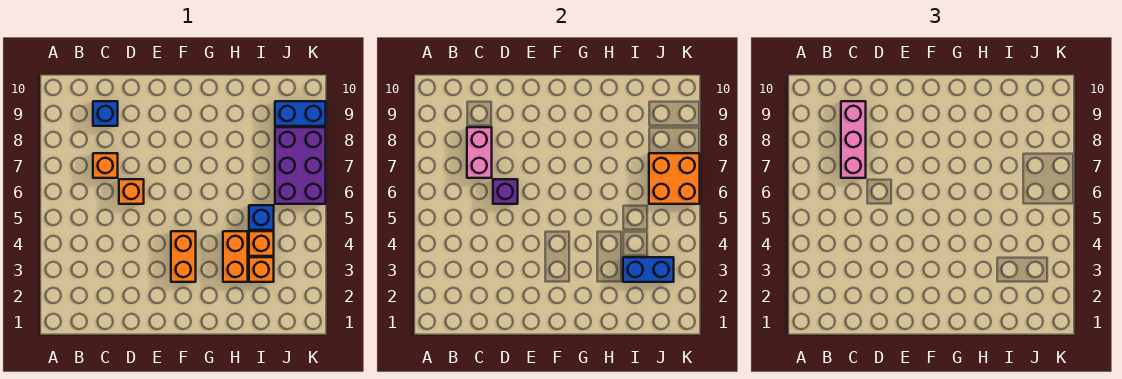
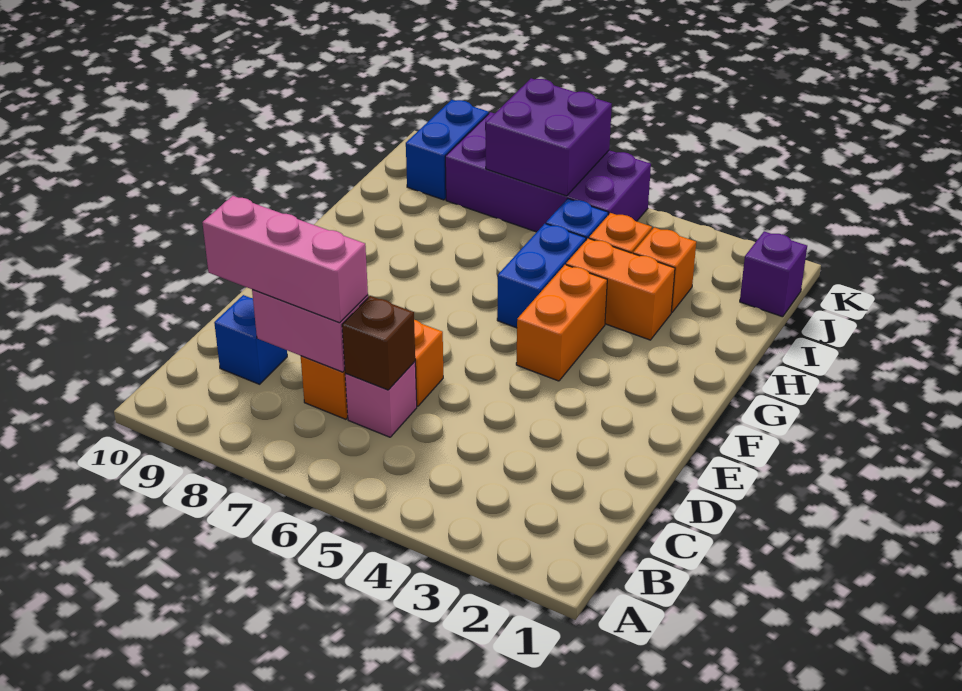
none -> pink 1x1 brick [345,362,417,437]
none -> brown 1x1 brick [342,296,415,390]
purple 1x1 brick [493,179,518,204] -> purple 1x1 brick moved to [740,231,807,317]
orange 1x2 brick [171,231,196,282] -> orange 1x2 brick turned to [516,265,607,381]
blue 1x2 brick [623,257,674,282] -> blue 1x2 brick moved to [497,224,586,328]
purple 2x3 brick [275,127,326,204] -> purple 2x4 brick [445,112,651,232]
orange 2x2 brick [649,153,700,204] -> purple 2x2 brick [486,78,612,196]

